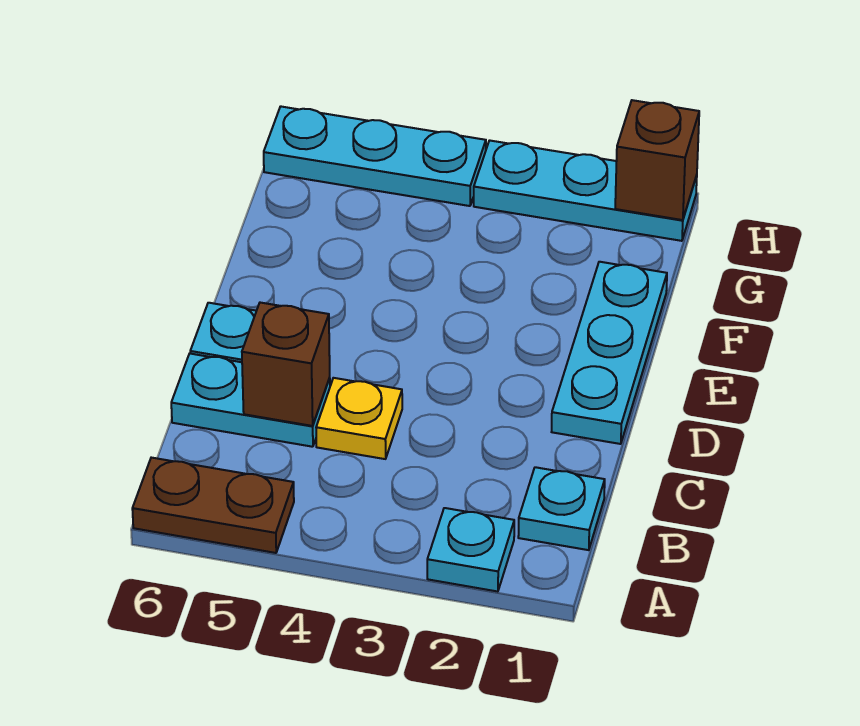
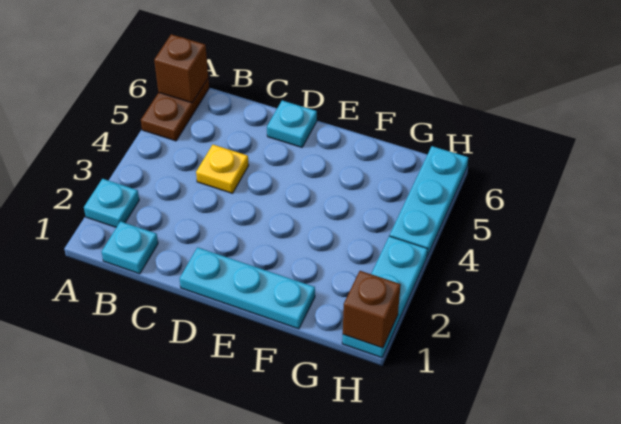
cyan 1x2 plate [171,354,330,447] -> none
brown 1x1 brick [242,303,330,426] -> brown 1x1 brick moved to [154,34,208,103]

